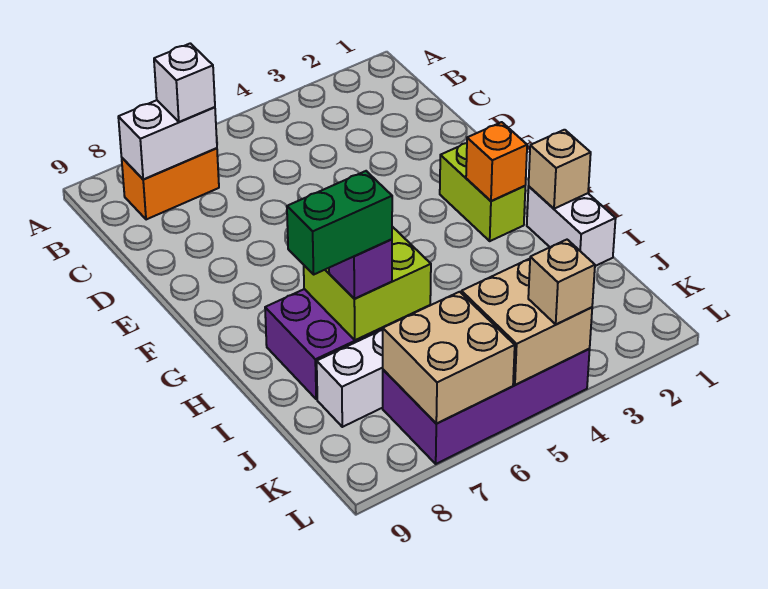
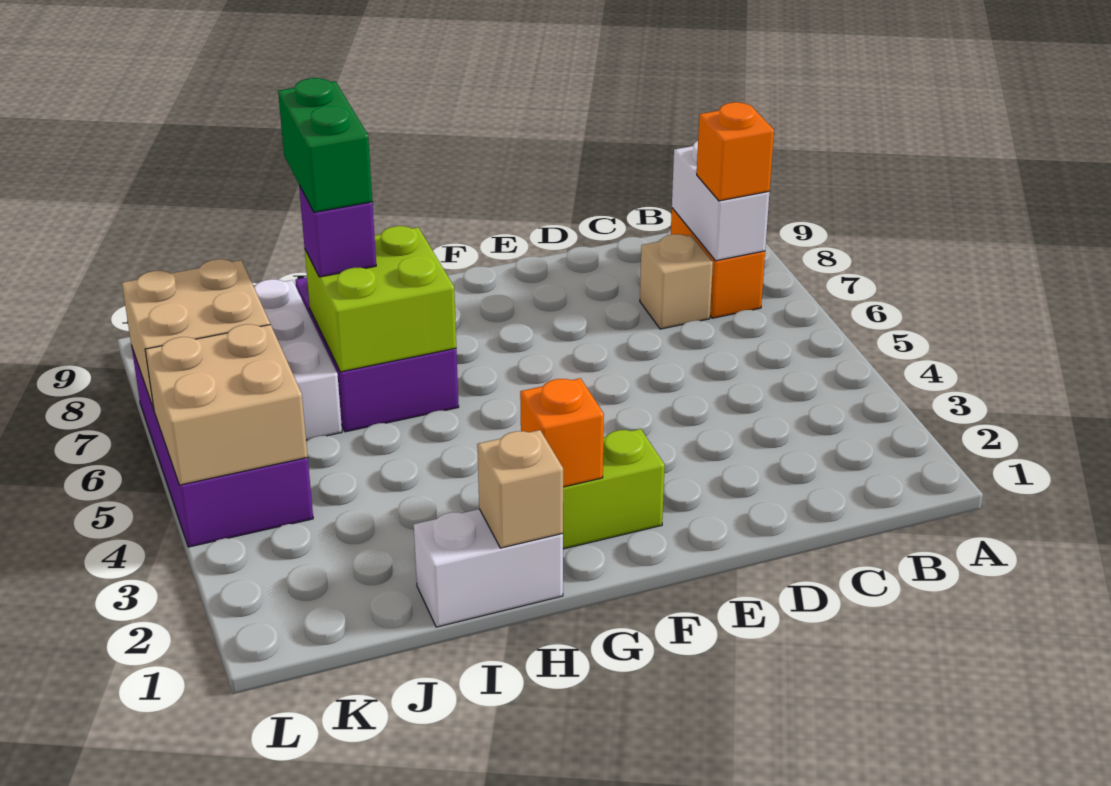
white 1x1 brick [154,43,215,122] -> orange 1x1 brick [697,102,774,201]
tan 1x1 brick [528,240,595,324] -> tan 1x1 brick moved to [640,234,713,329]

